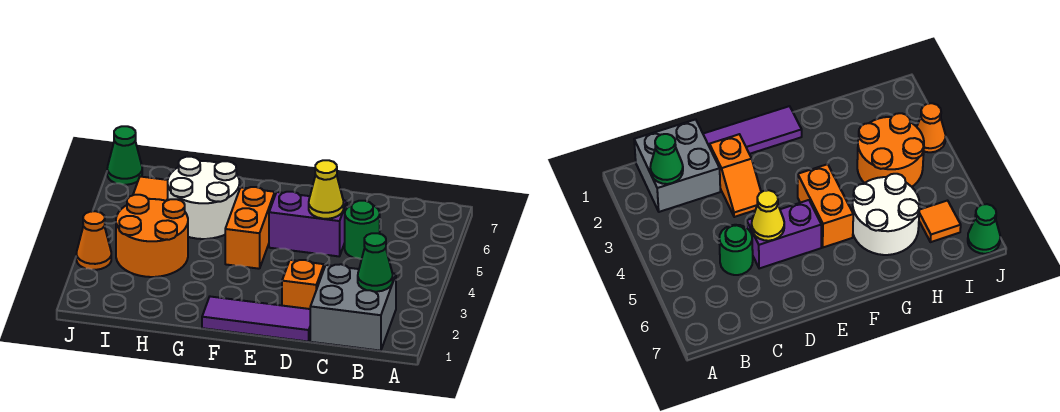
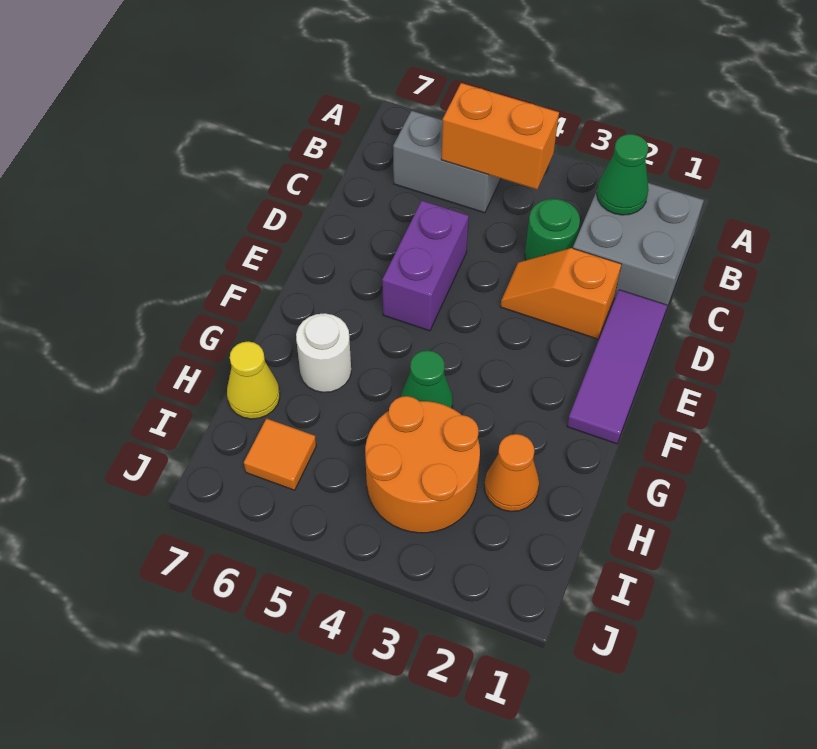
none -> grey 1x2 brick [393,111,501,213]
green 1x1 round brick [345,201,380,259] -> green 1x1 round brick moved to [525,199,580,260]
yellow 1x1 cone [309,160,344,219] -> yellow 1x1 cone moved to [227,342,280,419]
orange 1x2 brick [225,187,275,269] -> orange 1x2 brick moved to [441,83,559,189]
white 2x2 round brick [168,157,240,239] -> white 1x1 round brick [296,313,351,392]
orange 1x1 cone [76,211,111,270] -> orange 1x1 cone moved to [484,434,539,512]
green 1x1 cone [107,126,142,185] -> green 1x1 cone moved to [401,350,453,408]

